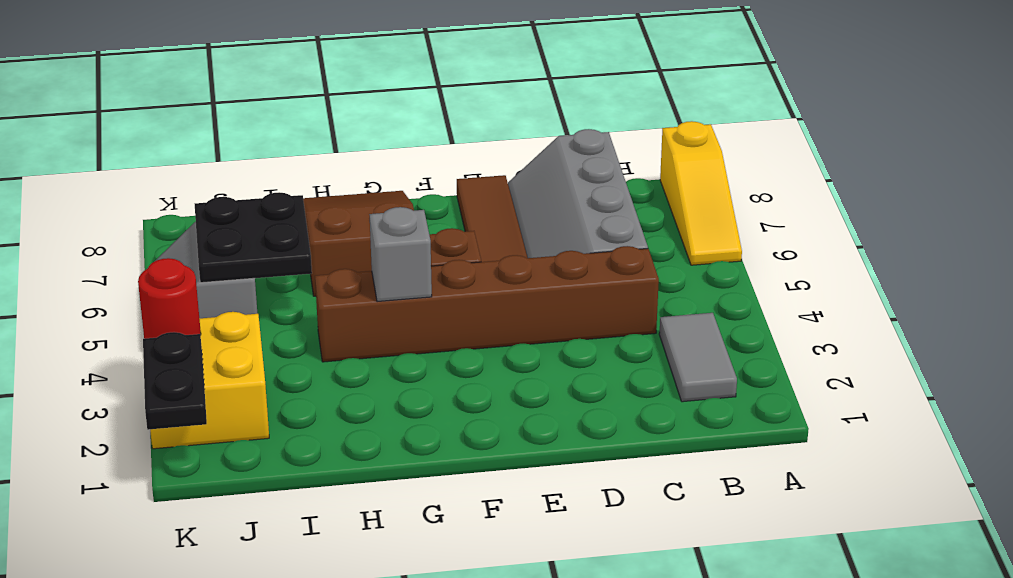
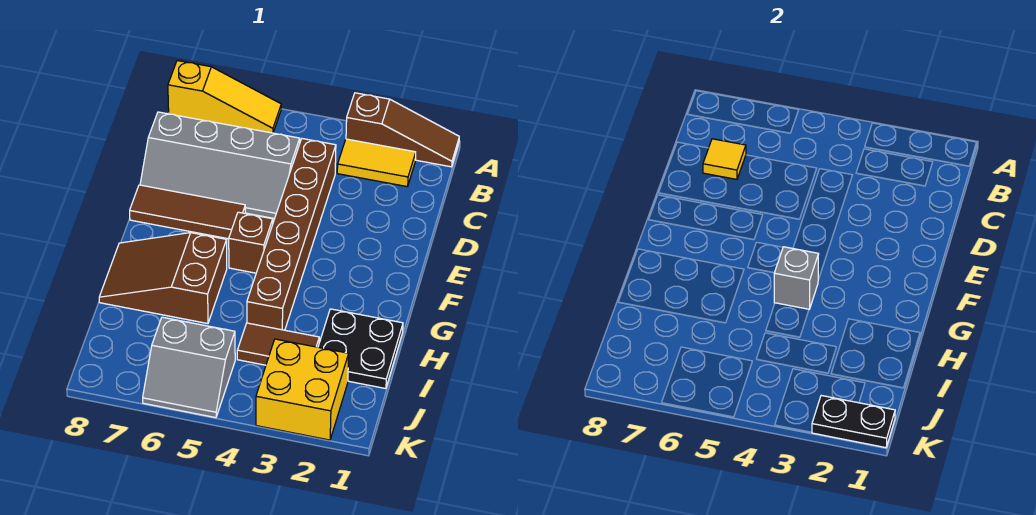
none -> brown 1x3 slope [346,93,459,167]
grey 1x2 tile [659,313,737,402] -> yellow 1x2 tile [337,139,416,187]
none -> yellow 1x1 tile [703,139,746,179]
none -> brown 1x2 tile [237,323,319,365]
black 2x2 plate [195,192,312,283] -> black 2x2 plate moved to [318,309,403,389]
red 1x1 round brick [138,258,201,339] -> none

